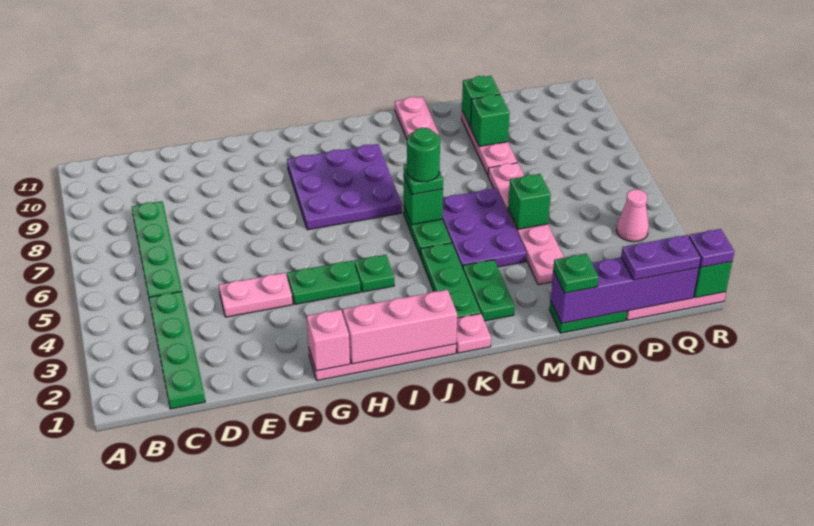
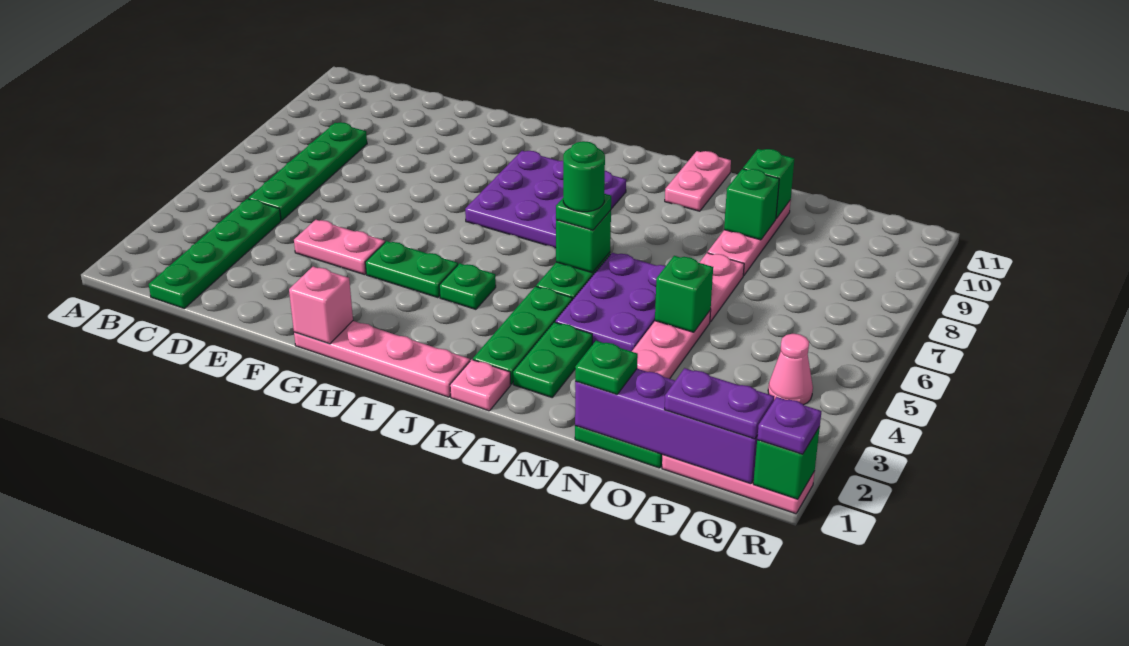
pink 1x3 brick [343,290,457,364] -> none

